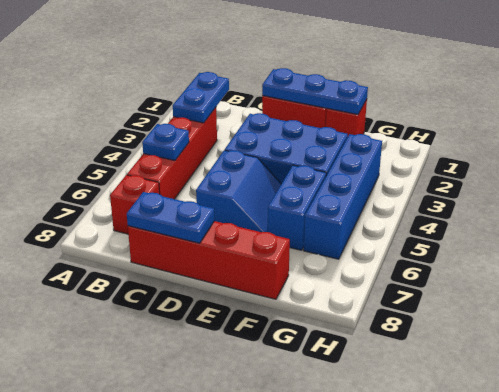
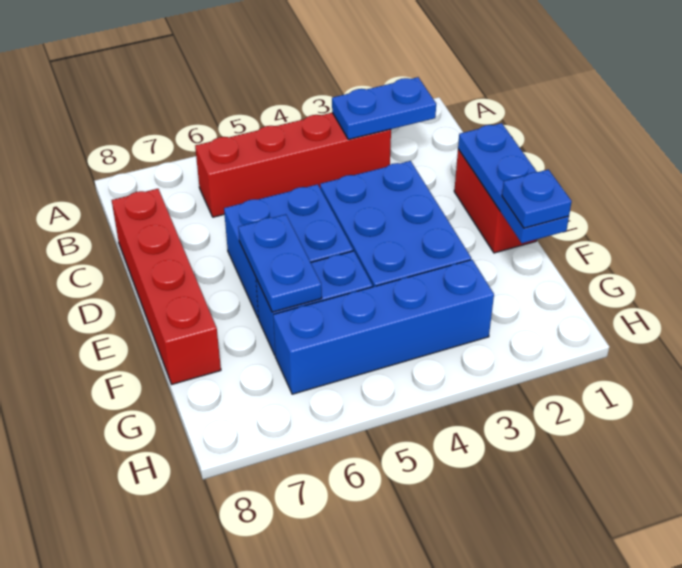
blue 1x1 plate [142,124,189,161] -> blue 1x1 plate moved to [502,170,572,228]
red 1x1 brick [110,175,160,234] -> none
blue 1x2 plate [127,192,214,243] -> blue 1x2 plate moved to [238,214,322,312]
blue 2x2 slope [196,150,281,232] -> blue 2x2 brick [224,184,353,318]
red 1x1 brick [326,99,367,136] -> none

